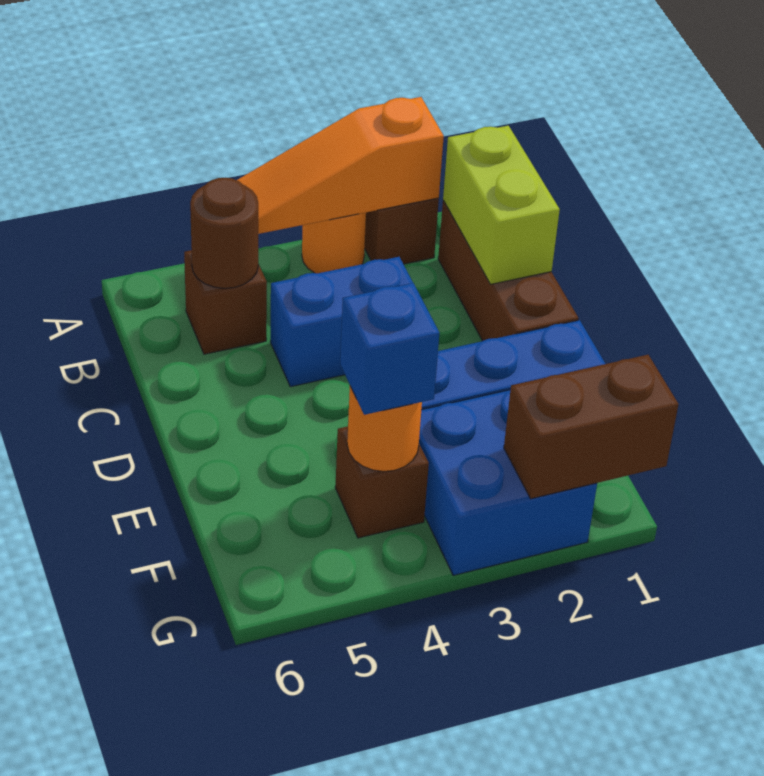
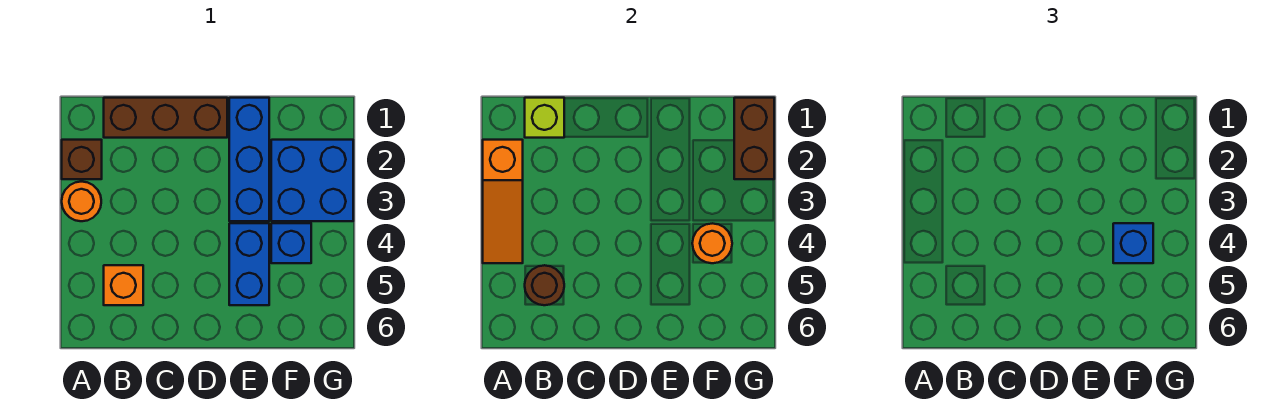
lime 1x2 brick [443,126,560,284] -> lime 1x1 brick [525,98,564,138]
brown 1x1 brick [184,250,267,354] -> orange 1x1 brick [104,265,143,305]
blue 1x2 brick [270,257,413,387] -> blue 1x2 brick moved to [229,223,269,305]
brown 1x1 brick [335,426,429,538] -> blue 1x1 brick [271,223,311,263]

